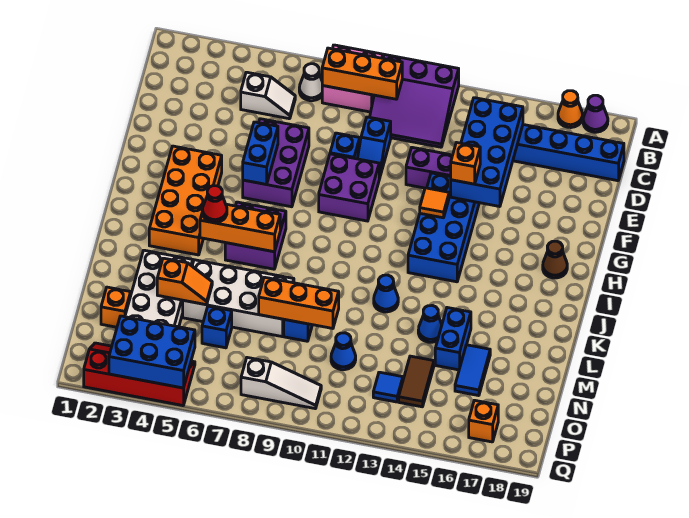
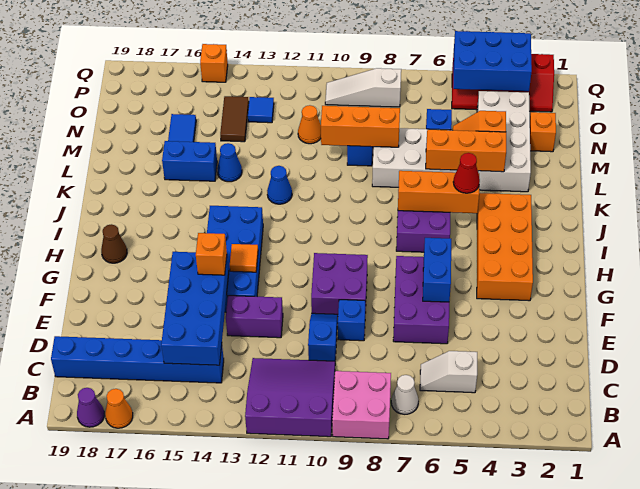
orange 1x3 brick [322,48,402,99] -> orange 1x3 brick moved to [426,130,506,172]
blue 1x2 brick [435,308,471,370] -> blue 1x2 brick turned to [162,141,217,181]
blue 1x1 cone [331,333,356,370] -> orange 1x1 cone [298,105,321,144]
orange 1x1 brick [469,400,498,442] -> orange 1x1 brick moved to [200,44,228,82]

